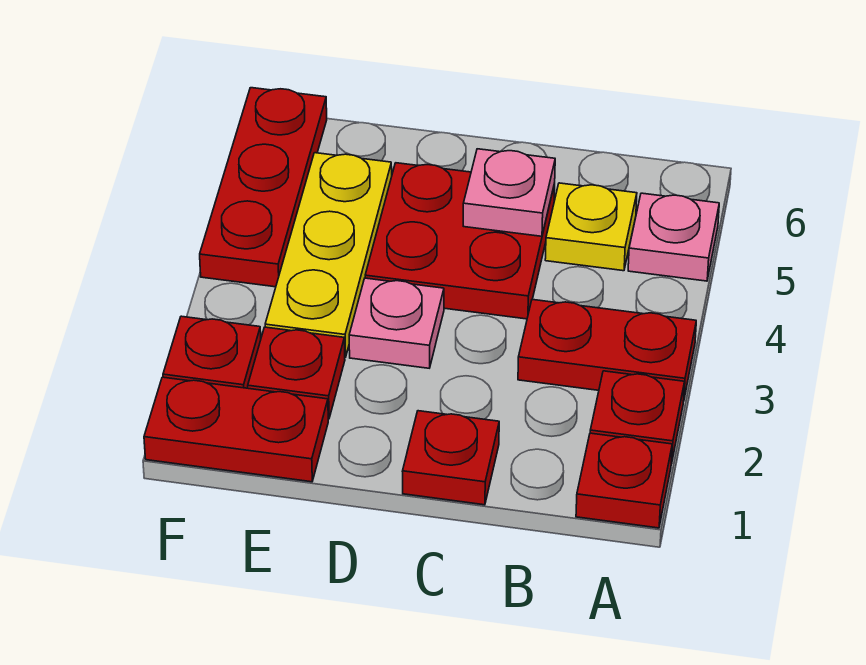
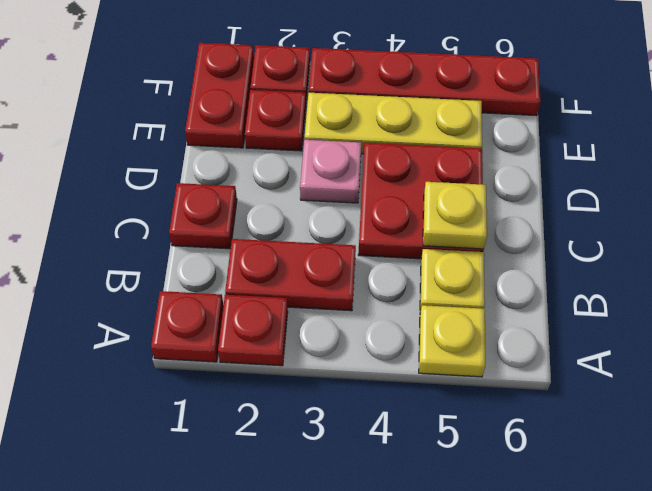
red 1x2 plate [518,299,696,401] -> red 1x2 plate turned to [225,239,356,311]
pink 1x1 plate [628,193,719,281] -> yellow 1x1 plate [419,305,485,377]
pink 1x1 plate [463,149,555,236] -> yellow 1x1 plate [423,182,487,249]
red 1x3 plate [200,88,327,287] -> red 1x4 plate [309,48,540,116]

